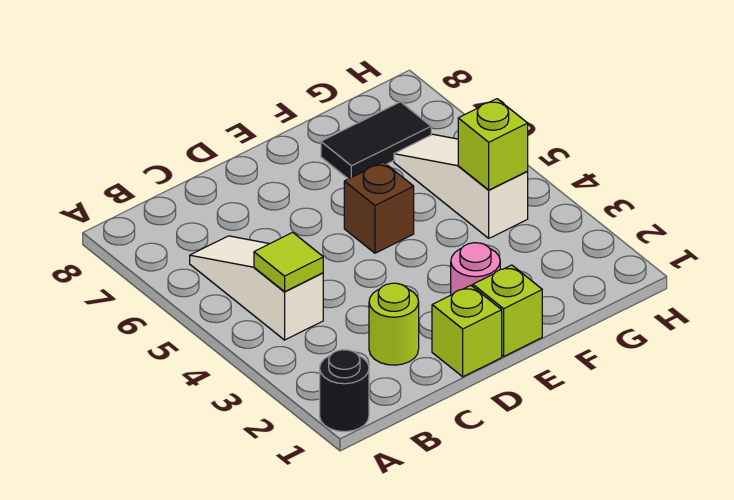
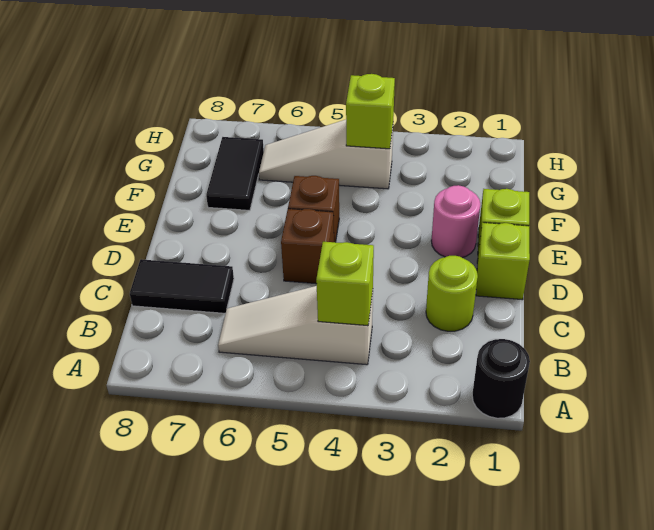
lime 1x1 tile [254,232,323,292] -> lime 1x1 brick [316,242,374,326]
none -> black 1x2 tile [130,259,234,313]
none -> brown 1x1 brick [281,209,334,284]

